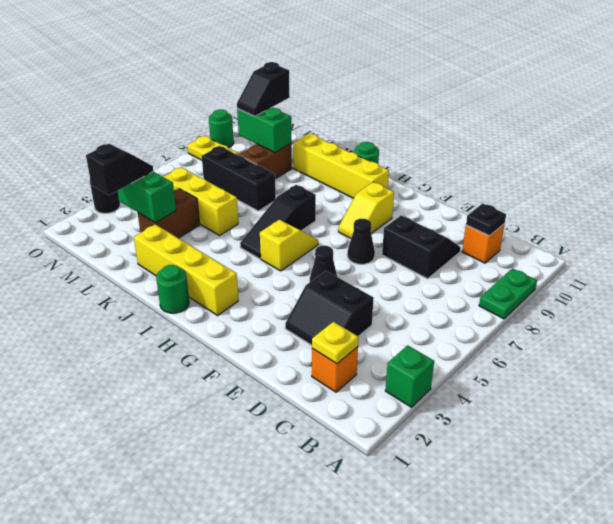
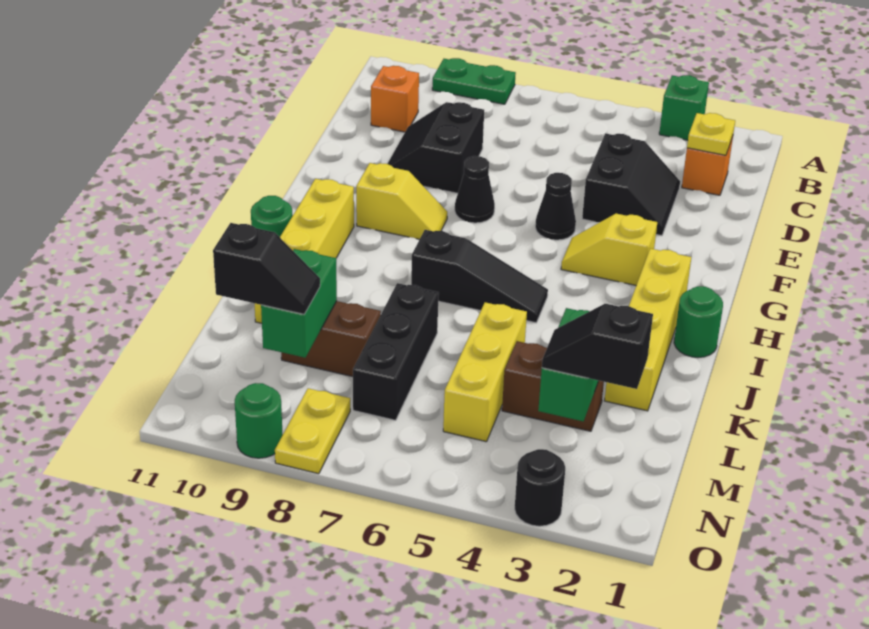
black 1x1 plate [466,203,506,236] -> none
yellow 1x2 slope [260,220,318,271] -> yellow 1x2 slope moved to [561,214,657,285]

